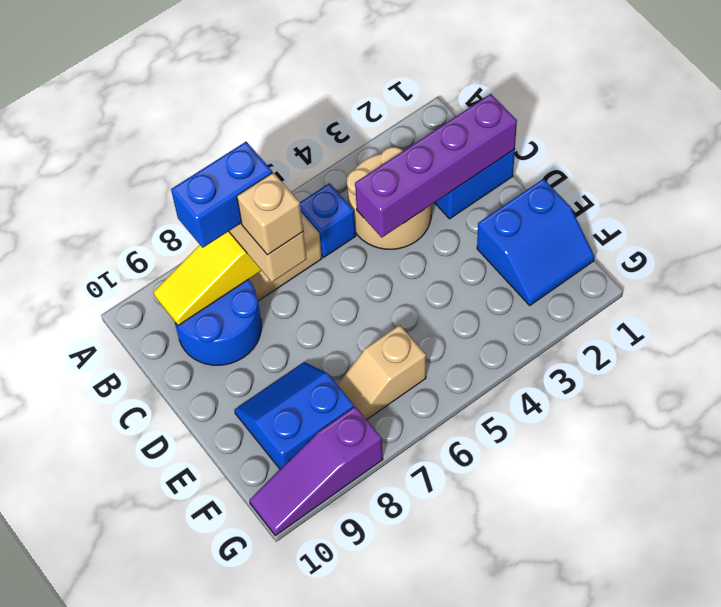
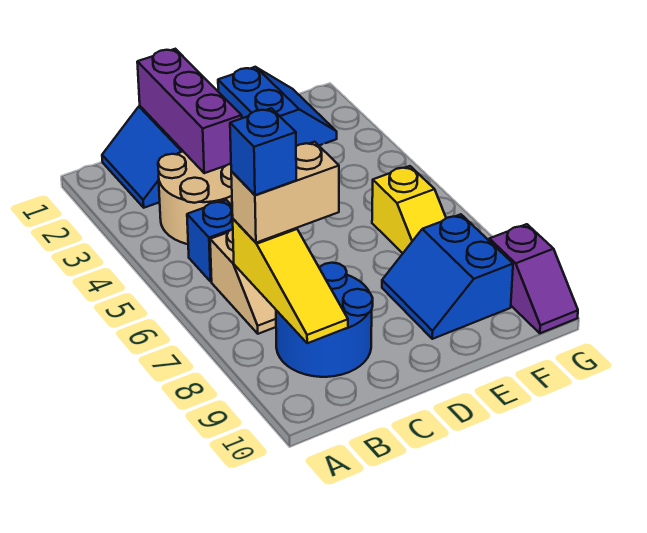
blue 1x2 brick [171,142,272,248] -> blue 1x1 brick [230,108,296,195]
purple 1x4 brick [355,94,517,237] -> purple 1x3 brick [137,49,242,173]
tan 1x1 brick [237,172,303,255] -> none
tan 1x2 slope [338,325,426,420] -> yellow 1x2 slope [372,166,446,253]
purple 1x3 slope [250,407,383,536] -> purple 1x2 slope [489,224,578,333]

